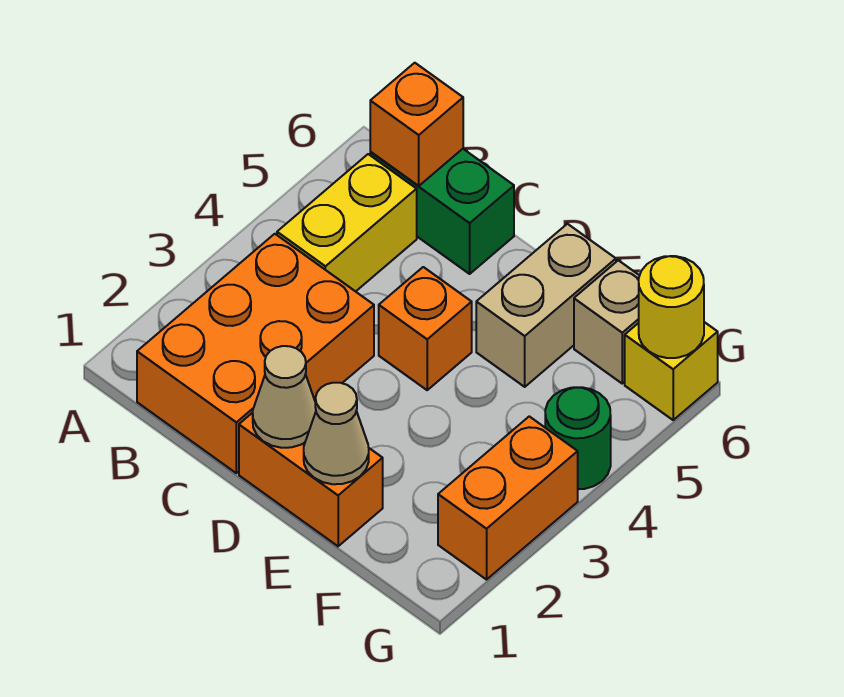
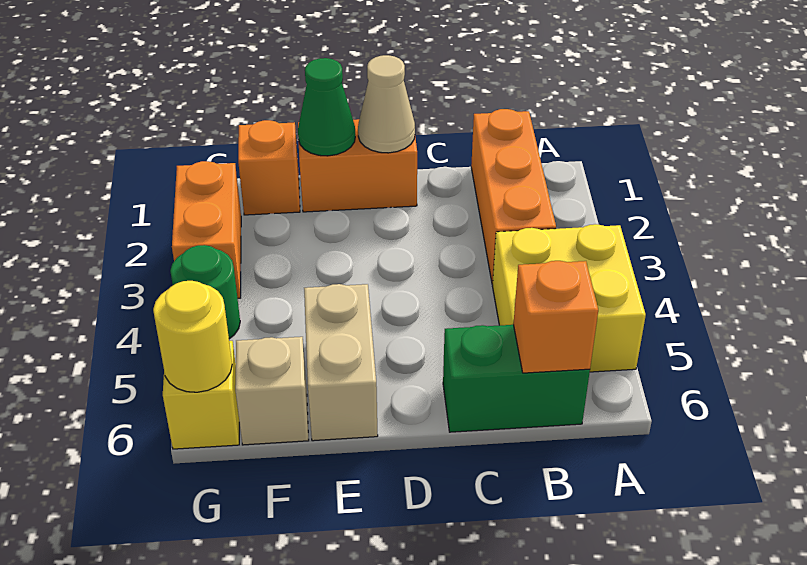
orange 2x3 brick [137,234,374,473] -> orange 1x3 brick [471,109,556,284]
yellow 1x2 brick [277,154,417,292] -> yellow 2x2 brick [492,224,646,372]
orange 1x1 brick [379,267,472,390] -> orange 1x1 brick moved to [238,120,300,215]
tan 1x1 cone [304,383,369,484] -> green 1x1 cone [298,58,355,156]

